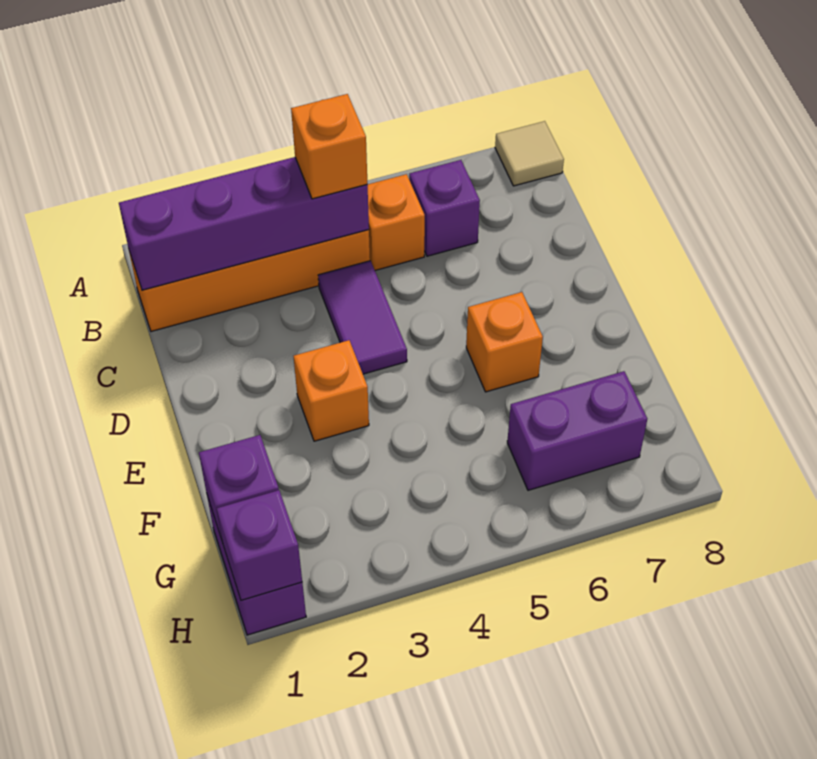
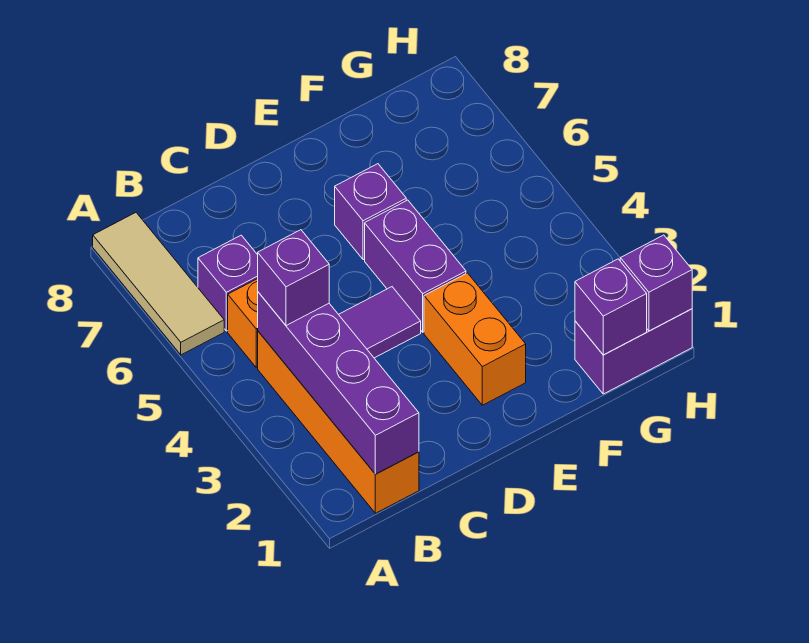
tan 1x1 tile [495,121,564,186] -> tan 1x3 tile [93,213,224,355]
orange 1x1 brick [291,94,367,199] -> purple 1x1 brick [258,230,329,326]
orange 1x1 brick [294,340,369,441] -> orange 1x2 brick [424,273,526,405]
orange 1x1 brick [466,292,543,392] -> purple 1x1 brick [335,164,406,260]
purple 1x2 brick [507,371,647,490] -> purple 1x2 brick moved to [365,200,466,332]

